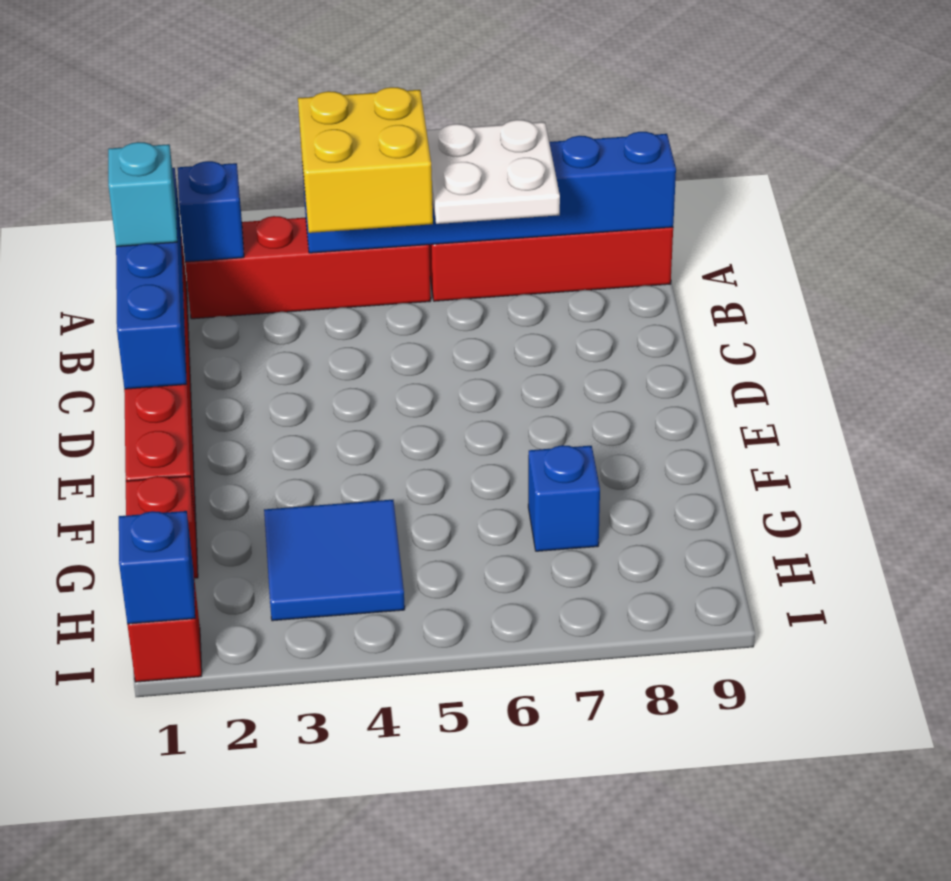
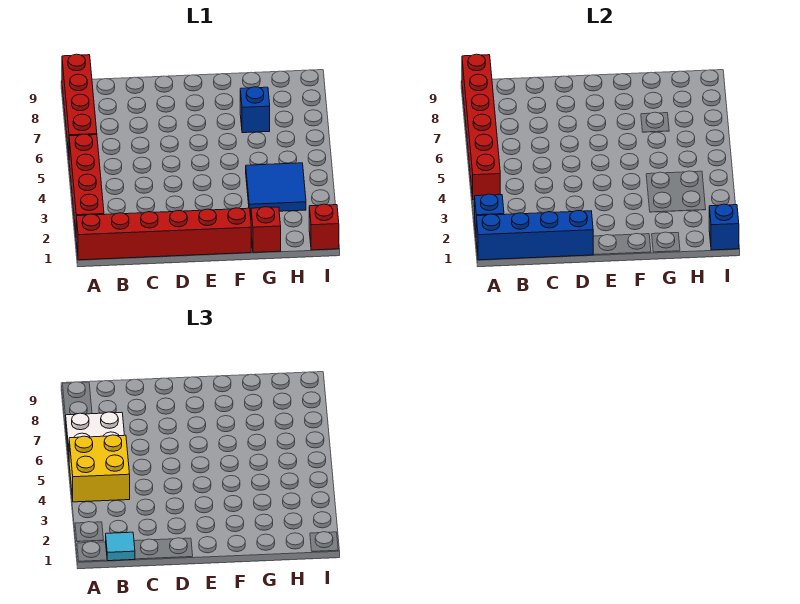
blue 1x6 brick [302,132,676,253] -> red 1x6 brick [462,54,500,200]
cyan 1x1 brick [108,142,177,247] -> cyan 1x1 tile [106,532,135,561]

